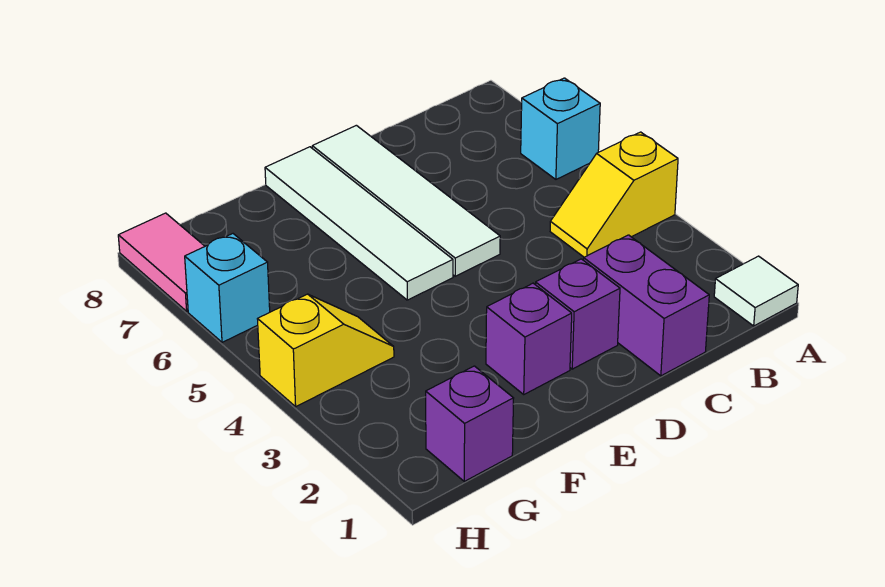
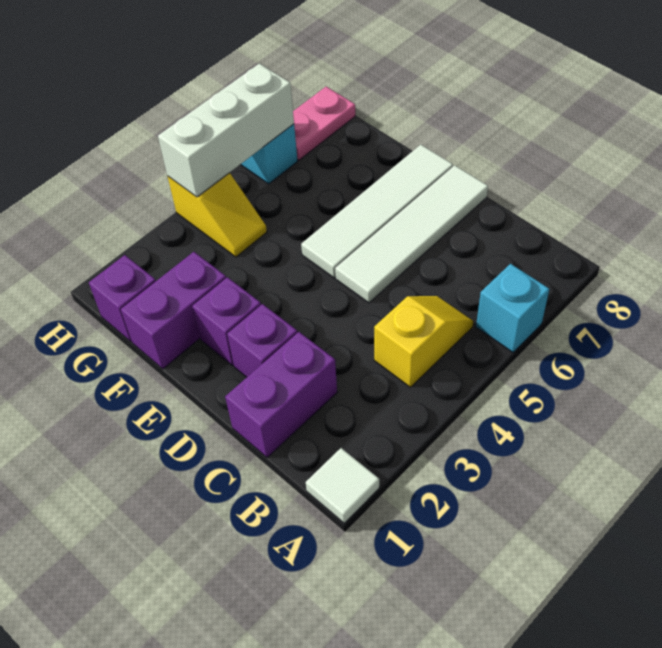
yellow 1x2 slope [550,132,678,257] -> yellow 1x2 slope turned to [374,296,473,387]
none -> purple 1x2 brick [121,252,226,369]
none -> white 1x3 brick [158,63,294,197]
pink 1x2 tile [118,213,205,311] -> pink 1x2 plate [293,87,355,160]

